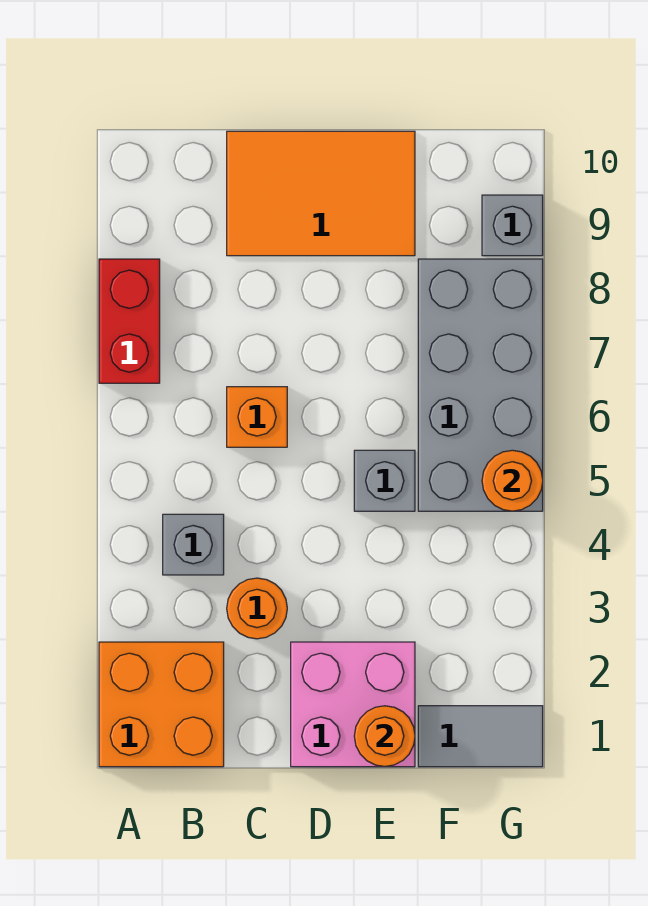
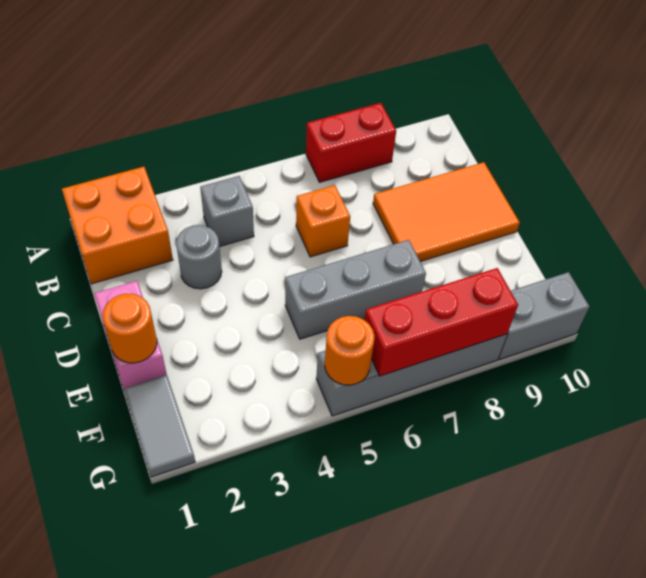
orange 1x1 round brick [227,578,287,639] -> grey 1x1 round brick [176,225,222,289]
orange 2x3 tile [227,131,415,256] -> orange 2x3 tile turned to [373,162,520,262]
pink 2x2 brick [291,642,415,767] -> pink 1x2 brick [94,281,167,389]
grey 1x1 brick [354,450,415,511] -> grey 1x3 brick [285,240,426,339]
grey 2x4 brick [418,259,543,511] -> grey 1x4 brick [316,334,507,416]
none -> red 1x3 brick [365,268,518,376]
grey 1x1 brick [482,195,543,256] -> grey 1x2 brick [498,272,589,360]

